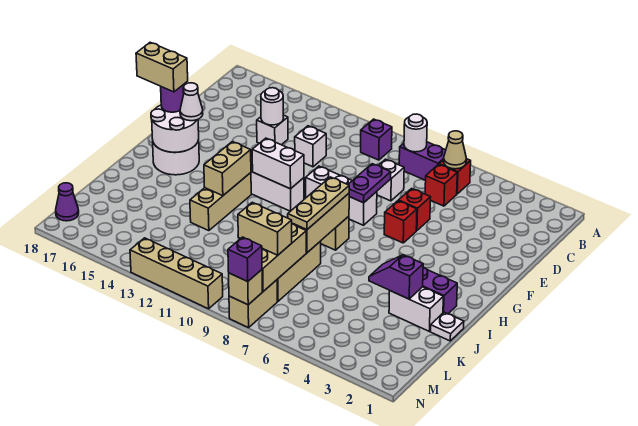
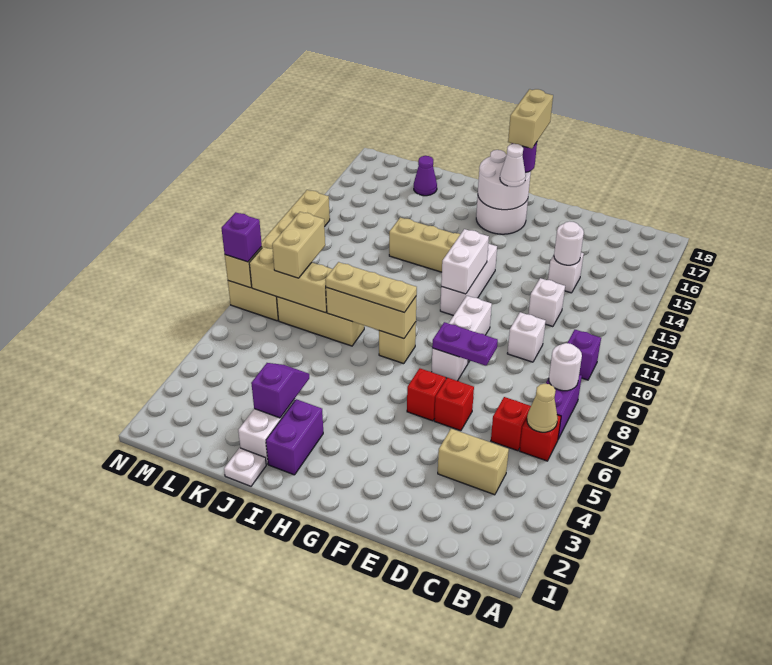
white 1x1 brick [377,159,404,201] -> white 1x1 brick moved to [507,312,546,362]
tan 1x2 brick [204,142,251,196] -> tan 1x2 brick moved to [438,429,509,495]
purple 1x1 cone [56,183,79,221] -> purple 1x1 cone moved to [414,156,437,196]

